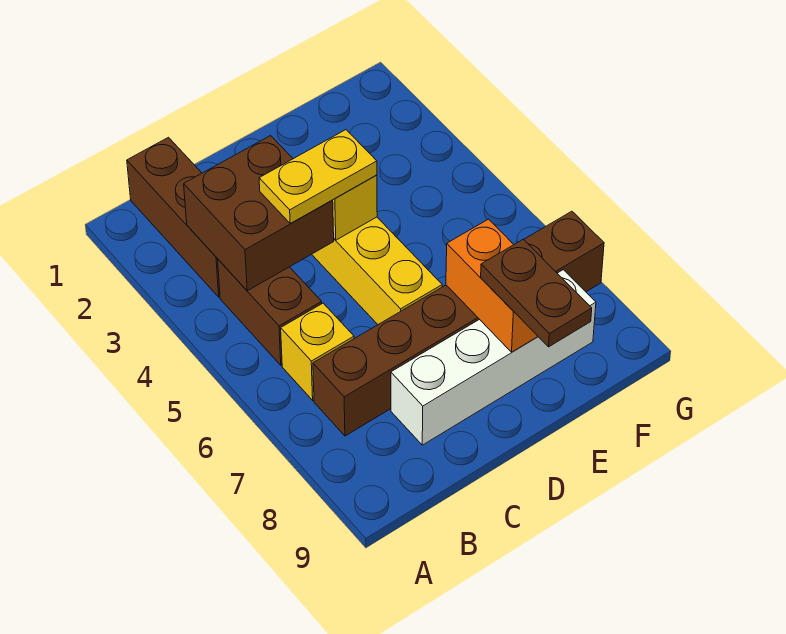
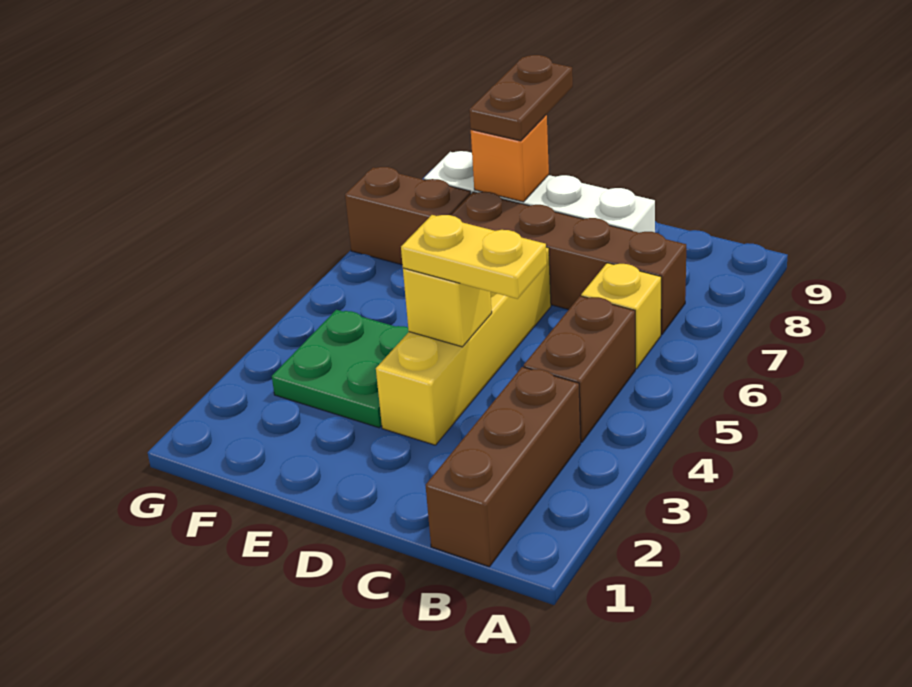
brown 2x2 brick [184,136,334,291] -> none
none -> green 2x2 plate [272,310,409,428]
orange 1x2 brick [446,219,538,352] -> orange 1x1 brick [471,115,549,202]

